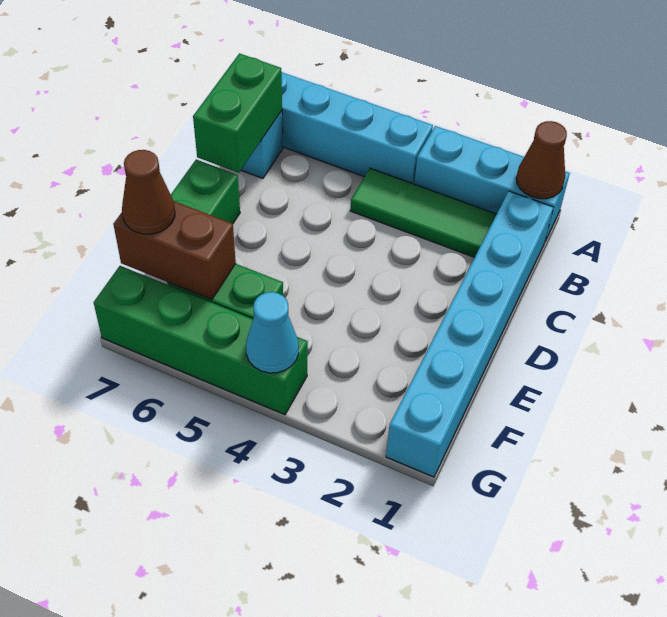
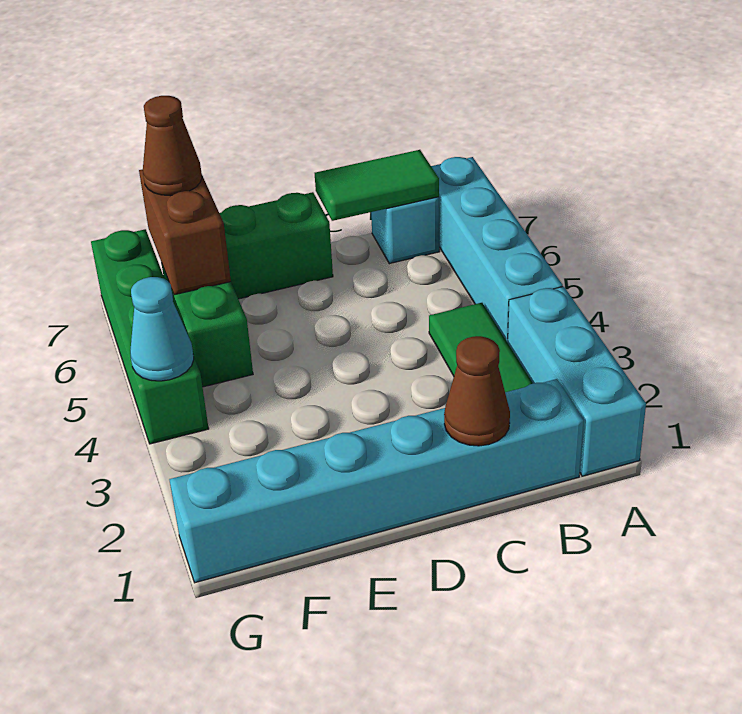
brown 1x1 cone [516,121,567,199] -> brown 1x1 cone moved to [444,336,510,446]
green 1x2 brick [193,53,282,173] -> green 1x2 tile [315,150,439,221]

